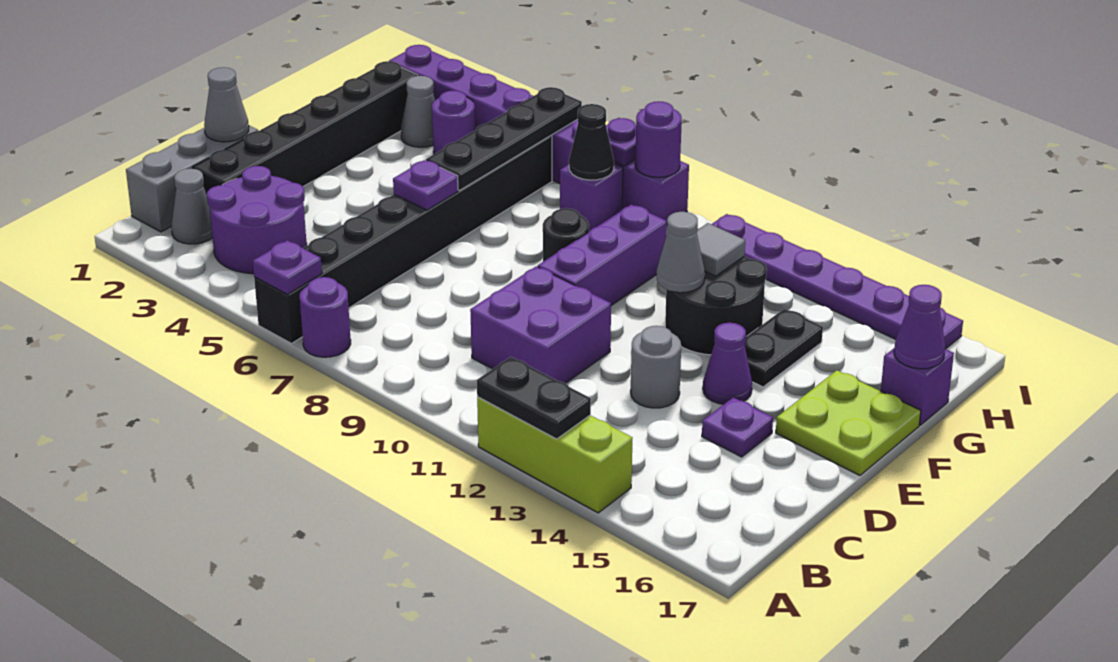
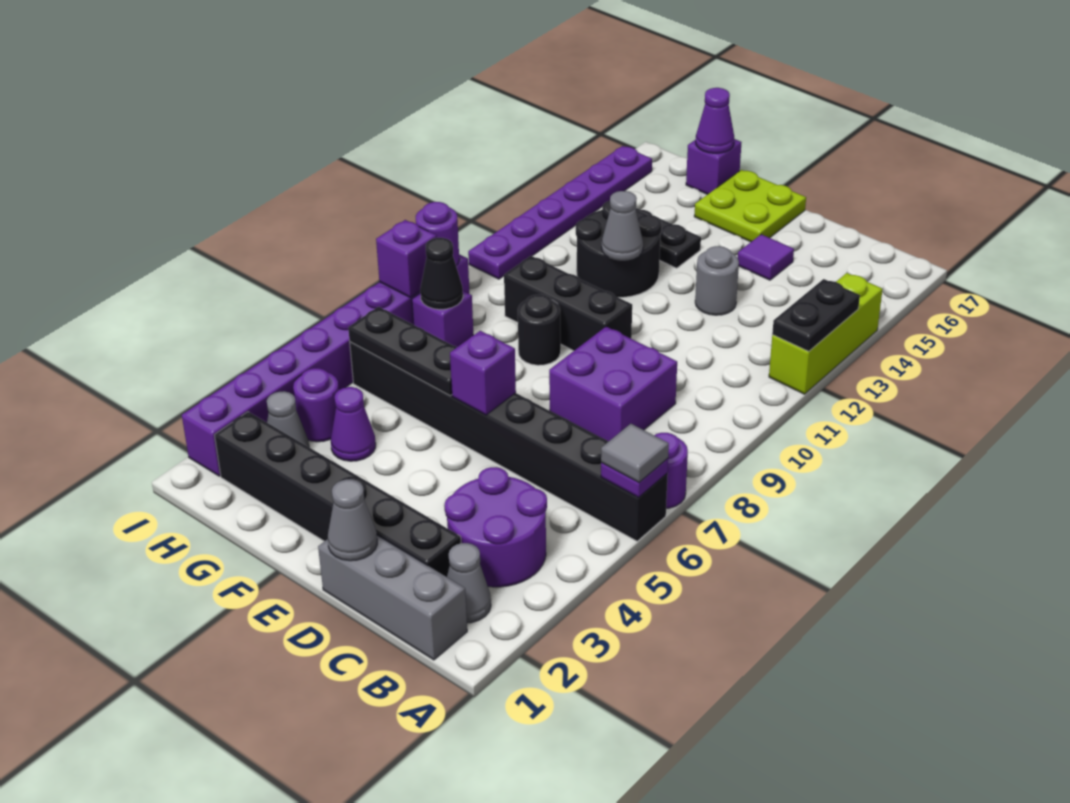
purple 2x2 brick [470,266,611,383] -> purple 2x2 brick moved to [549,327,677,442]
purple 1x1 plate [702,397,773,457] -> purple 1x1 tile [738,234,794,280]
purple 1x1 plate [393,160,458,210] -> purple 1x1 brick [450,331,516,415]
purple 1x3 brick [538,204,667,305] -> black 1x3 brick [504,256,632,351]
purple 1x1 cone [703,323,752,404] -> purple 1x1 cone moved to [331,387,376,461]
black 1x4 plate [426,87,582,190] -> black 1x3 plate [348,307,457,396]
grey 1x1 tile [697,223,745,276] -> grey 1x1 tile moved to [601,424,669,482]
purple 1x1 plate [606,118,636,166] -> purple 1x1 brick [376,220,437,298]

